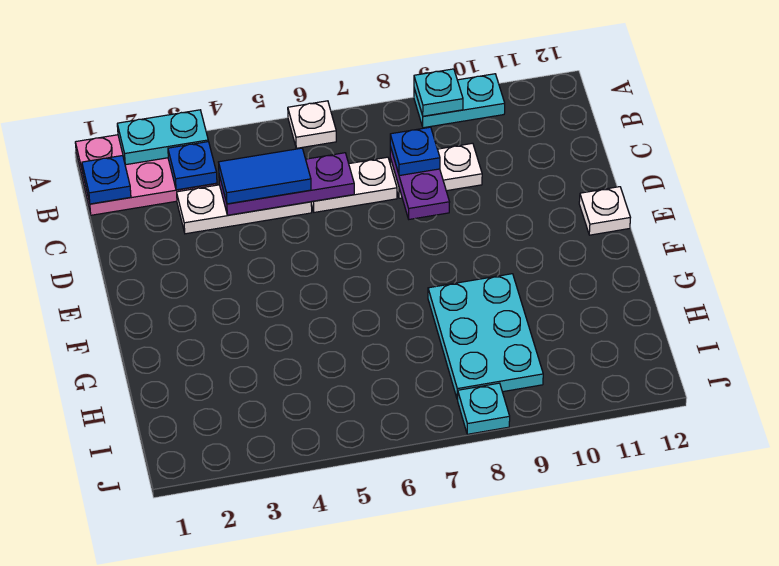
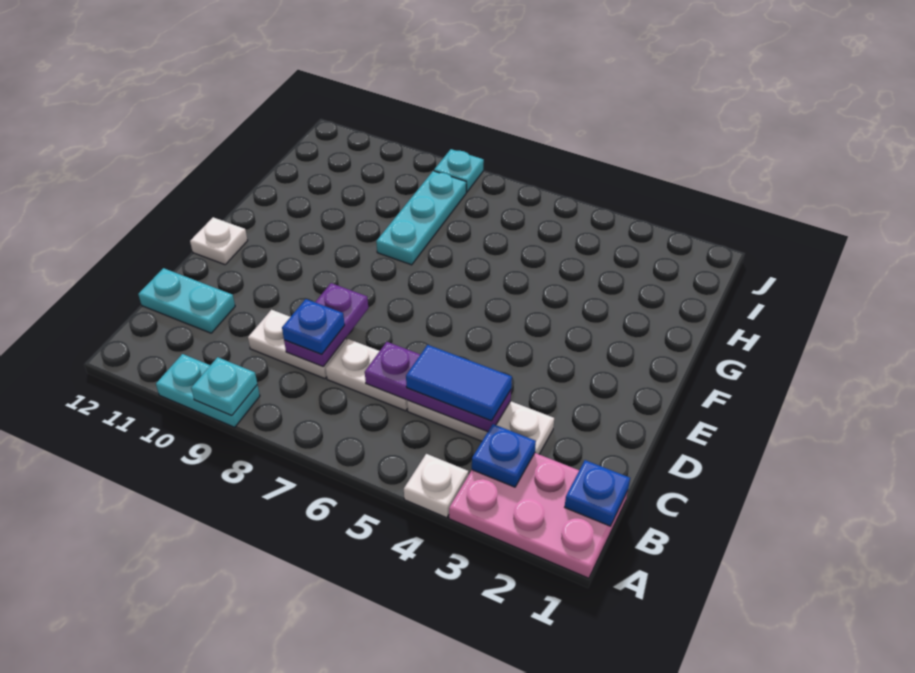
cyan 1x2 plate [117,110,208,165] -> cyan 1x2 plate moved to [138,268,235,333]
white 1x1 plate [288,101,336,148] -> white 1x1 plate moved to [404,454,468,518]
cyan 2x3 plate [428,274,543,399] -> cyan 1x3 plate [376,171,466,265]

